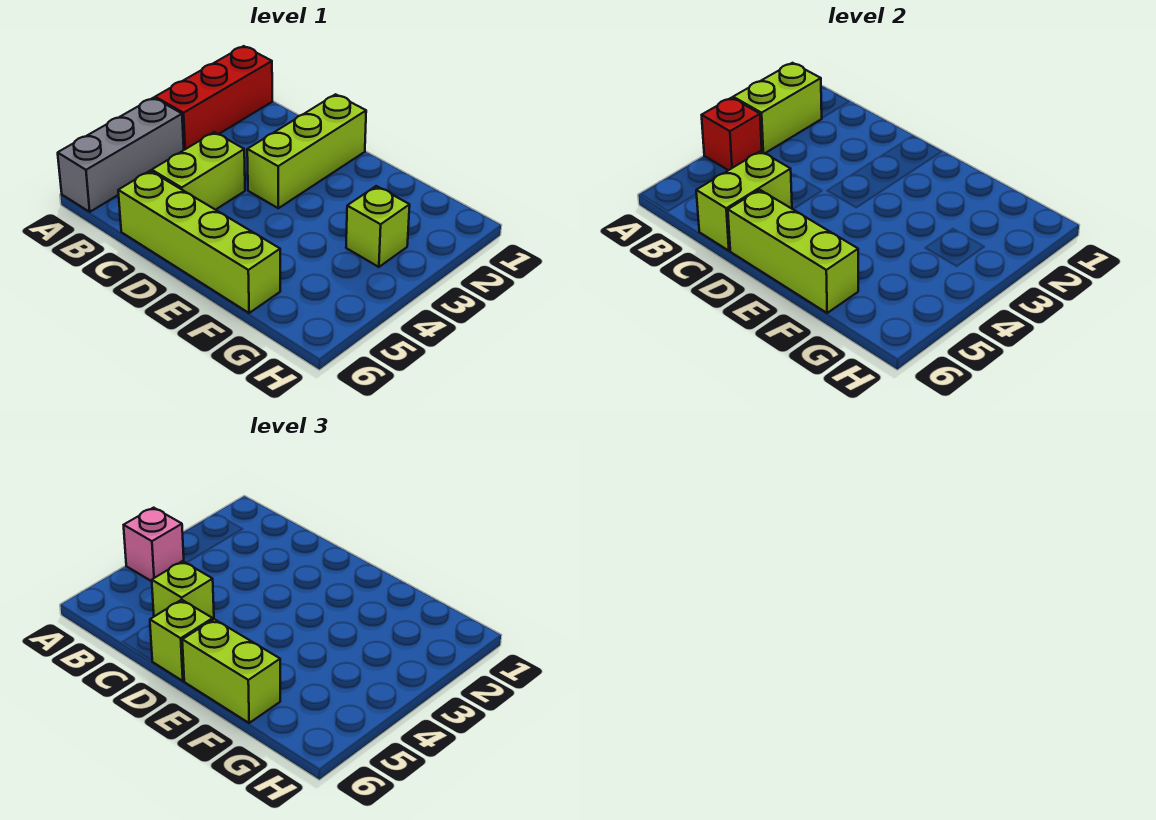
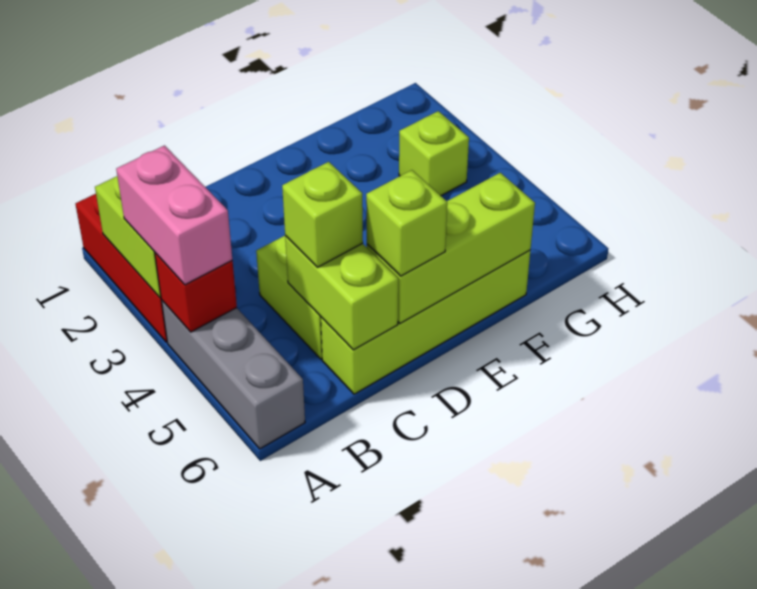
pink 1x1 brick [124,508,184,581] -> pink 1x2 brick [116,146,232,285]
lime 1x3 brick [247,94,366,208] -> none
lime 1x2 brick [182,619,280,723] -> none

